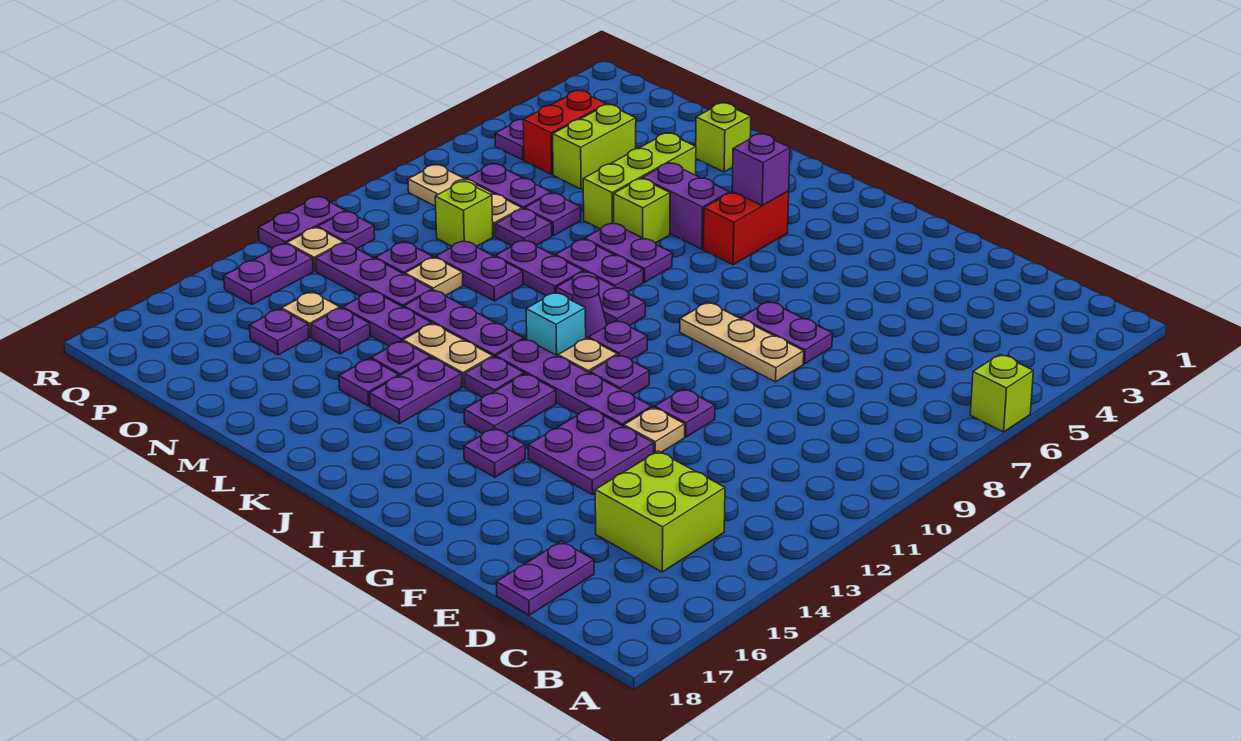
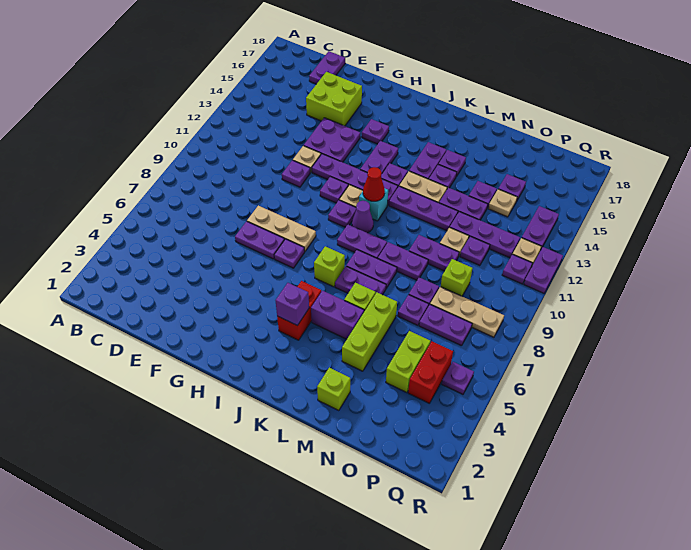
lime 1x1 brick [970,354,1033,432] -> lime 1x1 brick moved to [314,246,345,287]
lime 2x2 brick [595,451,725,572] -> lime 2x2 brick moved to [306,72,362,126]
none -> purple 1x1 plate [274,239,305,268]
none -> red 1x1 cone [363,167,385,201]

